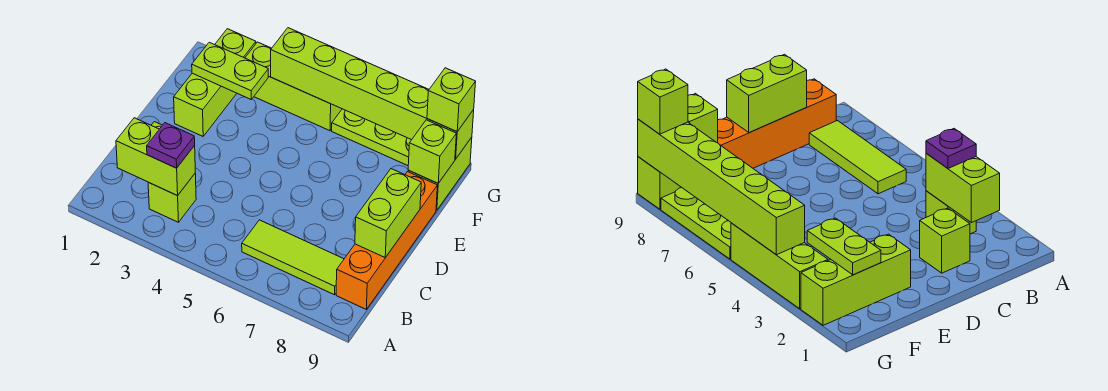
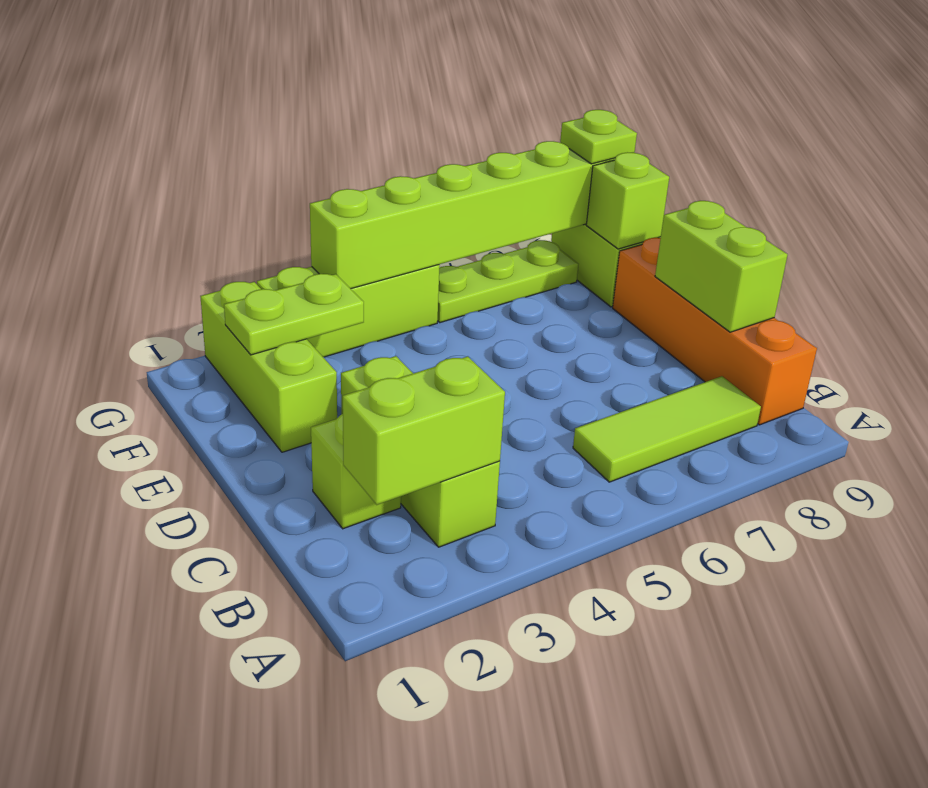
lime 1x1 brick [148,174,196,222] -> lime 1x3 brick [341,356,500,547]
purple 1x1 plate [147,123,195,168] -> none
lime 1x1 brick [427,68,476,132] -> lime 1x1 plate [560,110,637,164]

